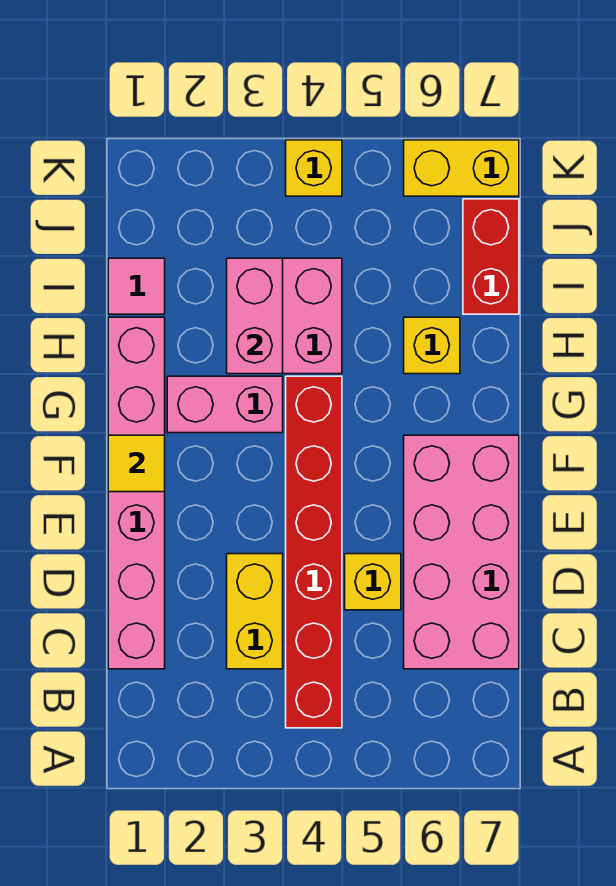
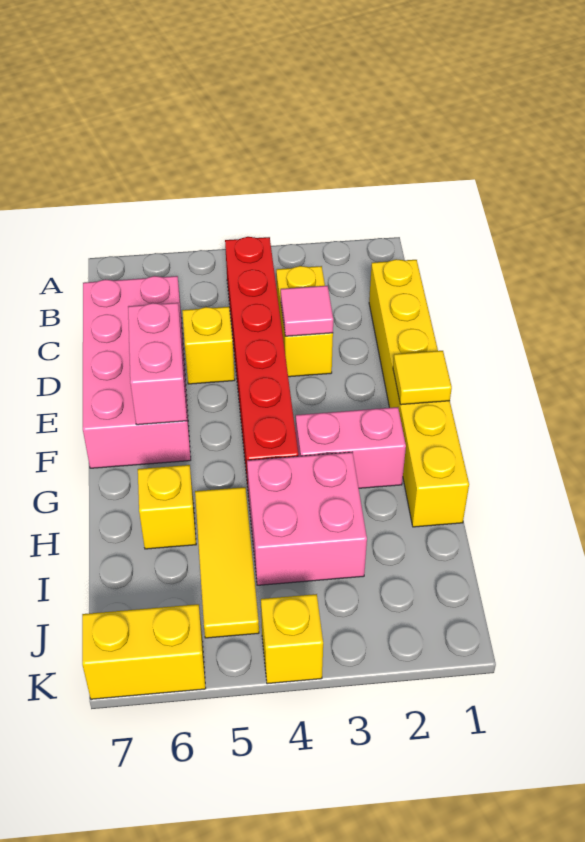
pink 1x6 brick [108,317,165,669] -> yellow 1x6 brick [369,259,469,527]
pink 1x2 brick [227,258,283,374] -> pink 1x2 brick moved to [128,303,187,425]
none -> yellow 1x3 tile [195,487,259,638]
pink 1x1 tile [108,258,165,314] -> pink 1x1 tile moved to [281,286,333,336]
red 1x2 brick [463,199,519,314] -> none

